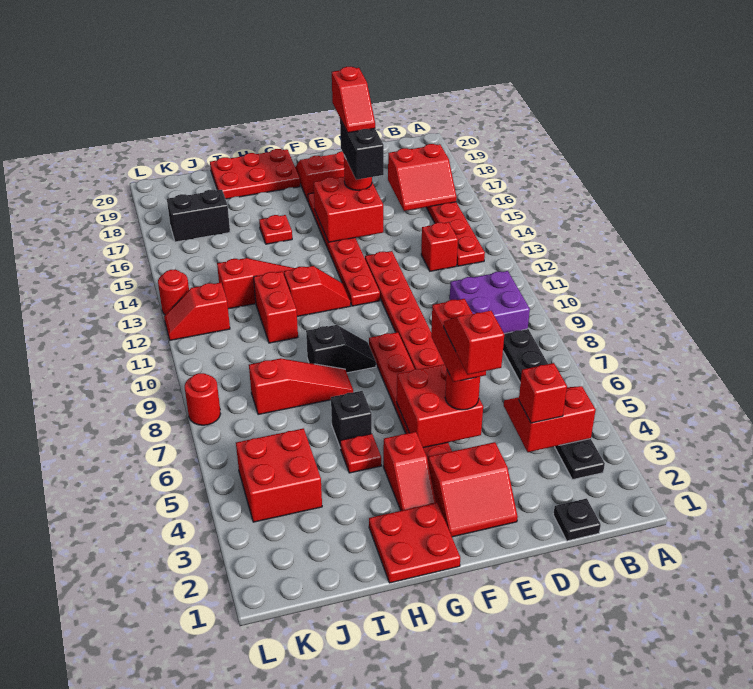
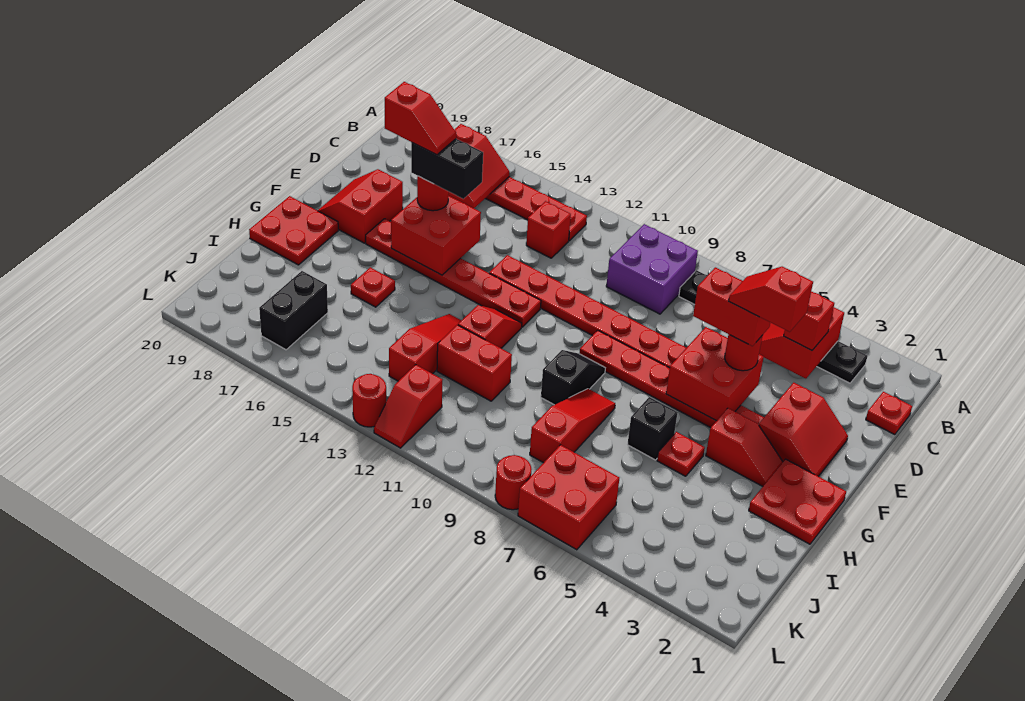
black 1x1 plate [553,498,601,541] -> red 1x1 plate [866,392,912,435]
red 2x3 plate [210,149,300,199] -> red 2x2 plate [249,196,338,265]
red 2x2 brick [236,428,322,522] -> red 2x2 brick moved to [518,445,619,550]

